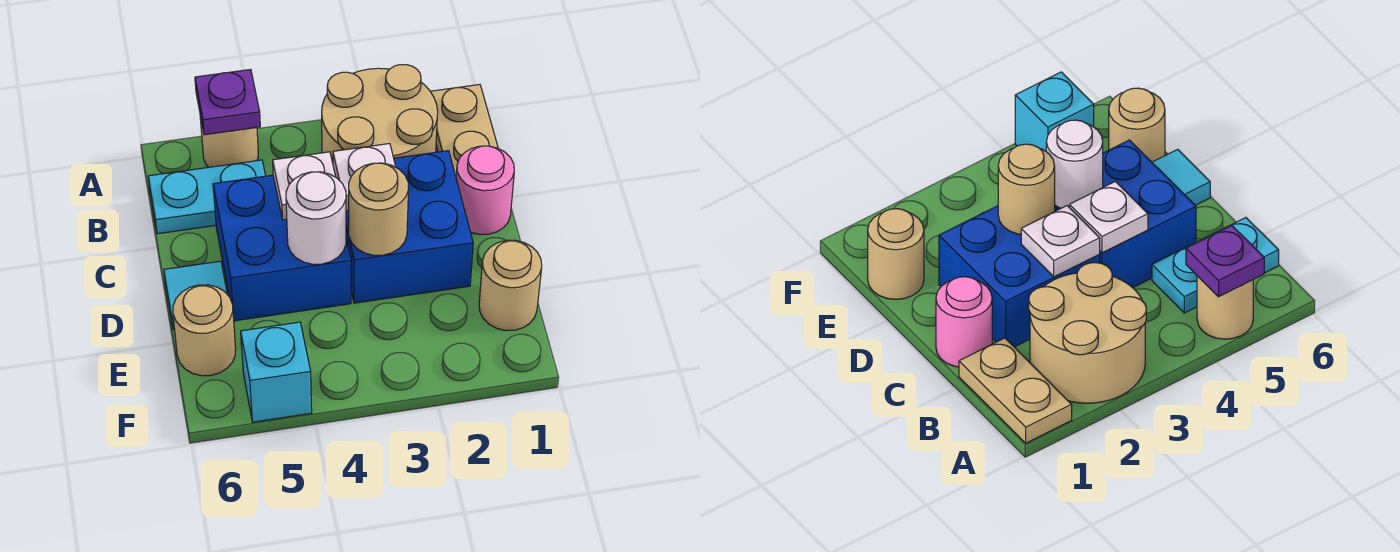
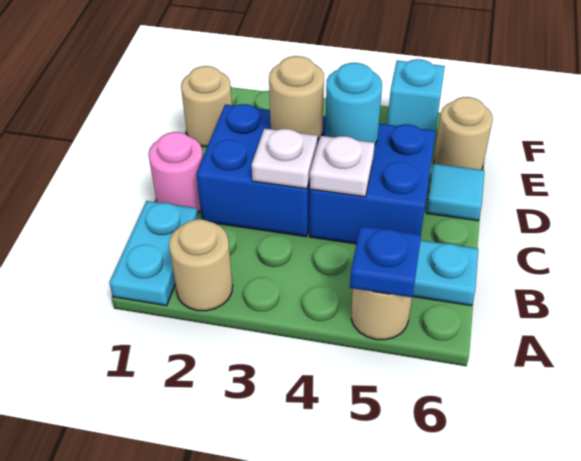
tan 1x2 plate [430,85,498,176] -> cyan 1x2 plate [109,201,198,306]
tan 2x2 round brick [322,65,438,163] -> tan 1x1 round brick [169,219,233,311]
purple 1x1 plate [195,69,260,135] -> blue 1x1 plate [350,226,421,297]
white 1x1 round brick [286,172,346,264] -> cyan 1x1 round brick [325,63,382,144]

